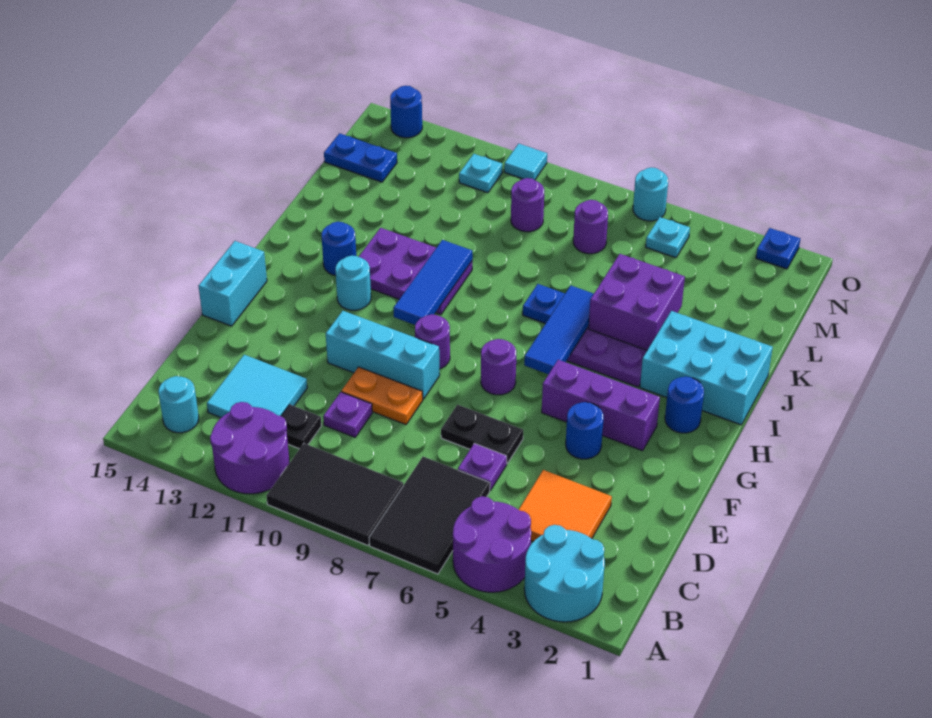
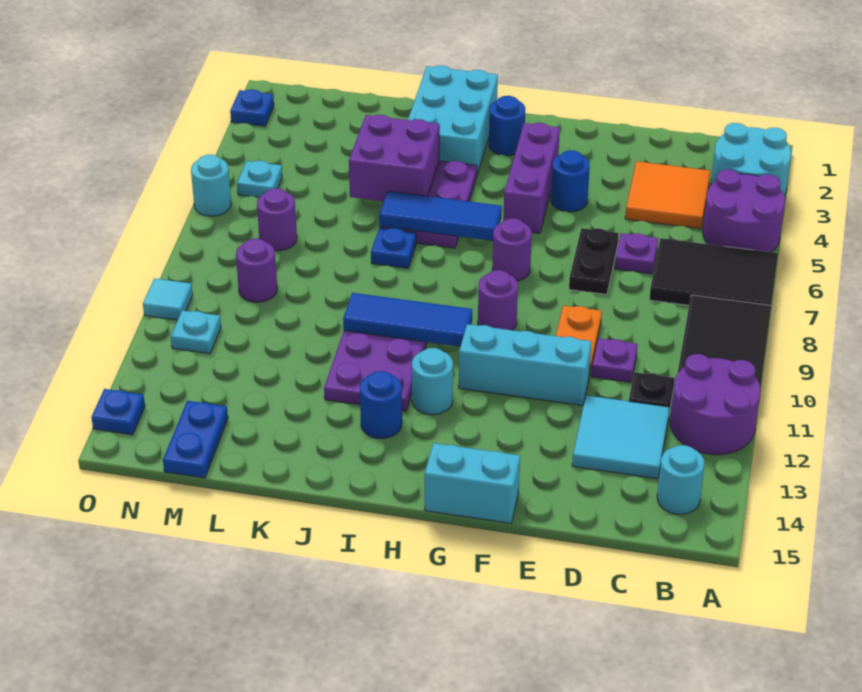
cyan 1x3 brick [326,311,440,399] -> cyan 1x3 brick turned to [459,324,592,406]
blue 1x1 round brick [390,86,422,138] -> blue 1x1 plate [91,389,145,435]

